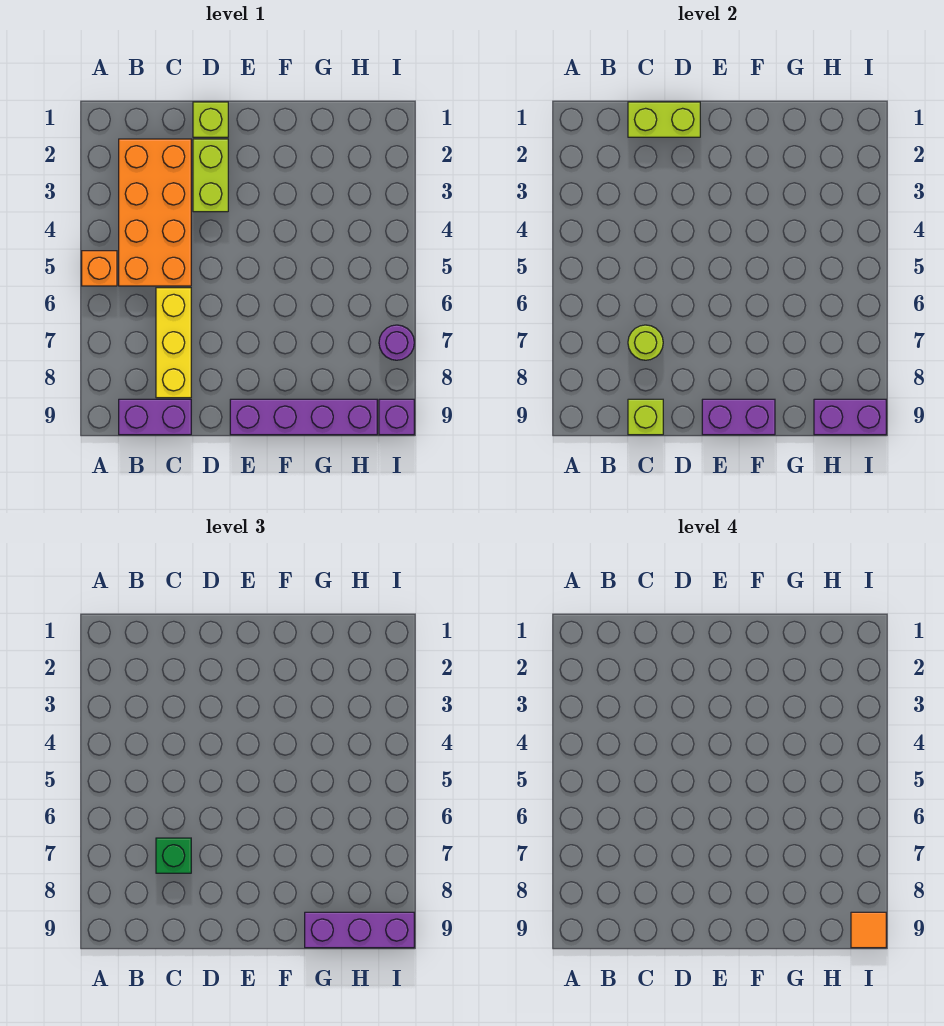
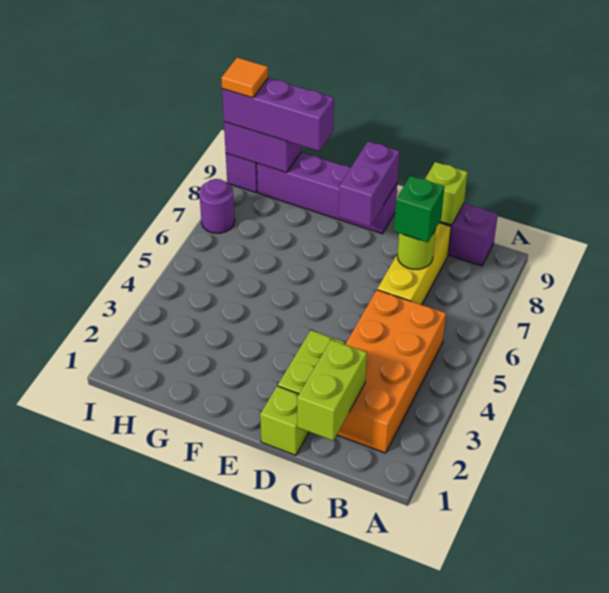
orange 1x1 brick [82,251,117,286] -> none
lime 1x2 brick [628,102,700,137] -> lime 1x2 brick turned to [297,340,367,440]
purple 1x2 brick [702,399,775,435] -> purple 1x2 brick turned to [339,141,400,227]

